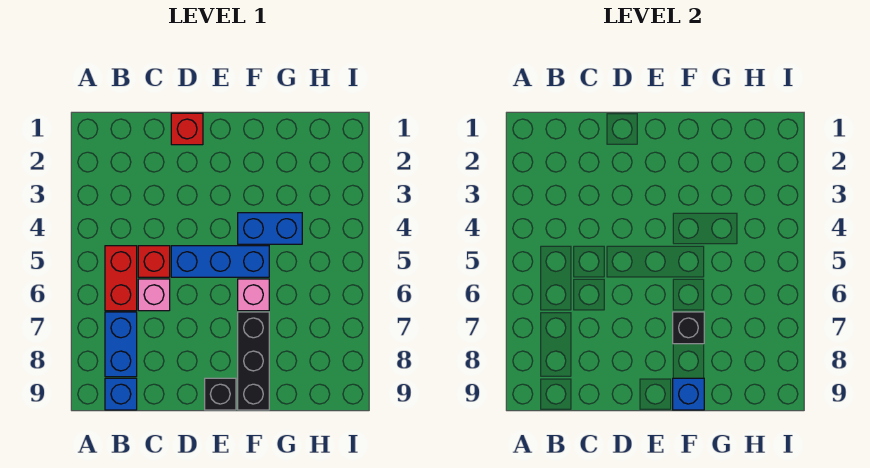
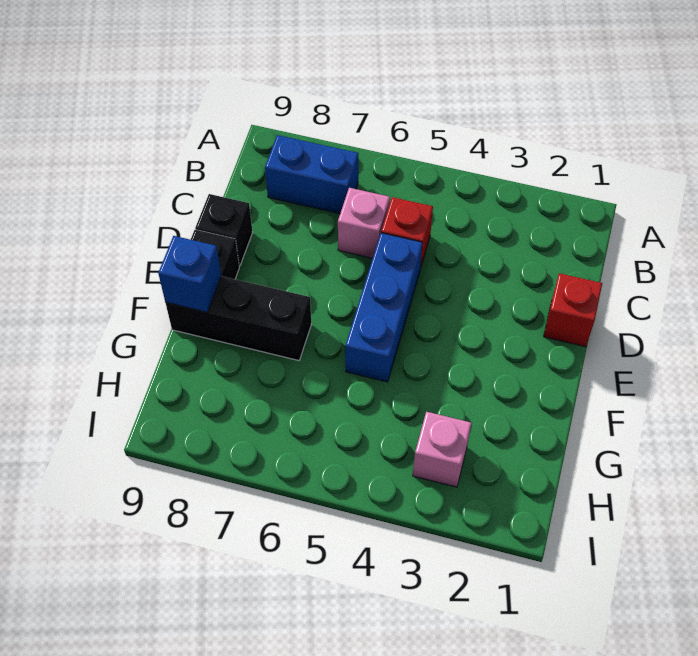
red 1x2 brick [105,246,137,311] -> none
blue 1x1 brick [105,378,137,410] -> none
blue 1x2 brick [238,213,302,244] -> none
pink 1x1 brick [238,279,269,311] -> pink 1x1 brick moved to [413,412,471,487]
black 1x1 brick [673,312,704,344] -> black 1x1 brick moved to [195,194,253,266]

